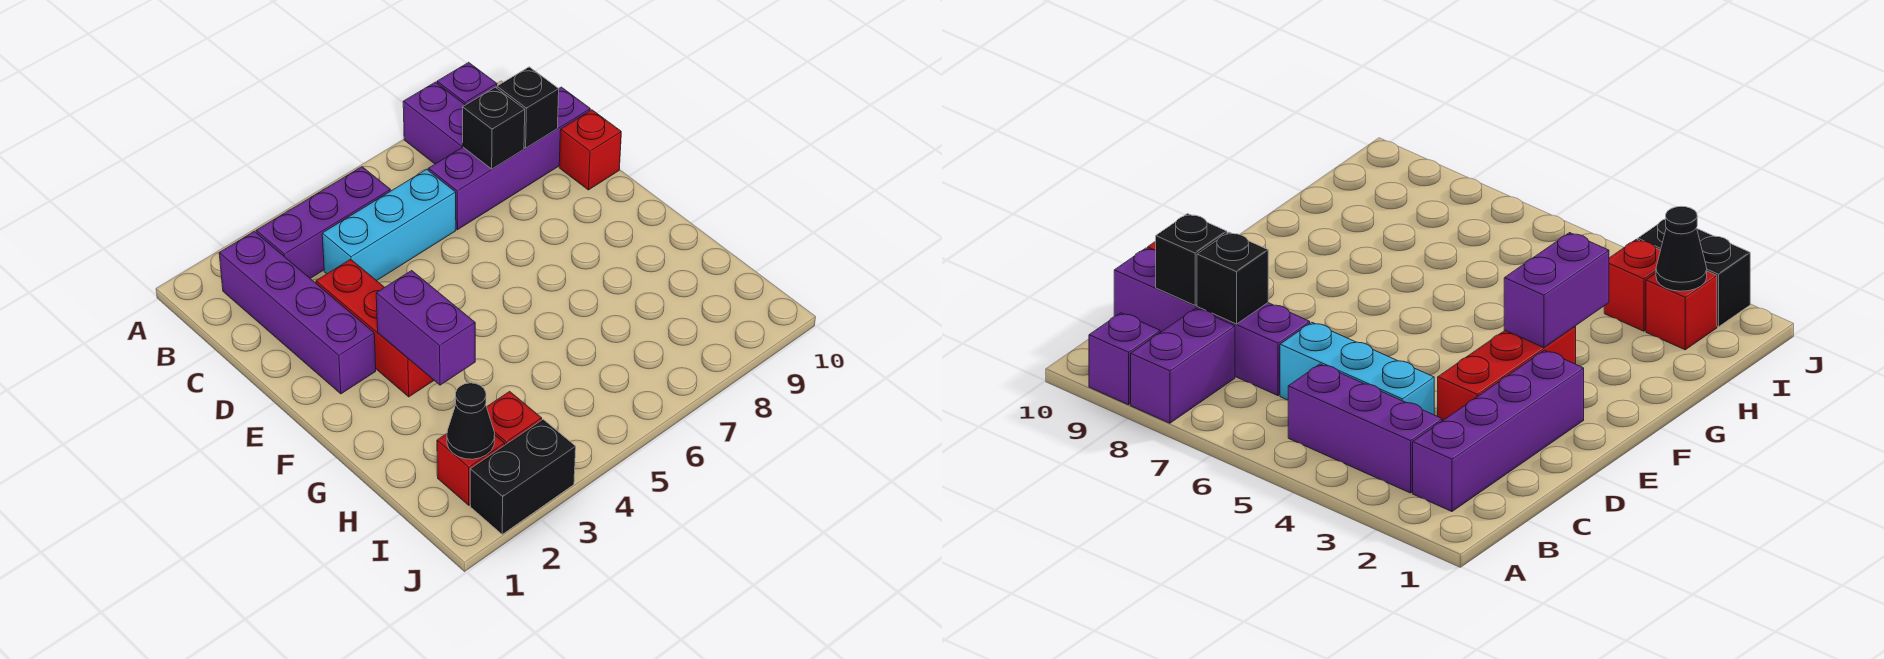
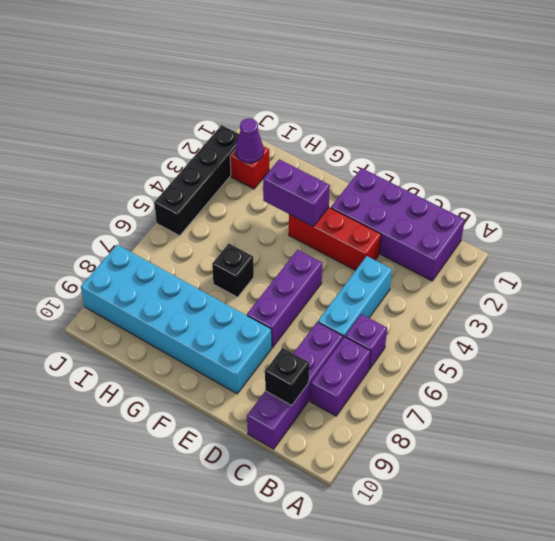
purple 1x2 brick [403,82,465,164] -> purple 1x2 brick turned to [310,337,371,416]
purple 1x1 brick [437,62,497,105] -> purple 1x1 brick moved to [345,314,387,369]
purple 1x4 brick [219,231,376,394] -> purple 2x4 brick [331,168,465,281]
purple 1x3 brick [256,167,390,279] -> purple 1x3 brick moved to [247,250,322,348]
black 1x1 brick [463,87,525,169] -> black 1x1 brick moved to [212,244,254,297]
red 1x1 brick [559,110,621,190] -> none
none -> cyan 2x6 brick [81,245,272,394]
black 1x1 cone [447,383,495,459] -> purple 1x1 cone [235,118,264,163]
red 1x1 brick [487,391,542,445] -> none
black 1x2 brick [470,419,576,534] -> black 1x4 brick [154,125,239,236]

